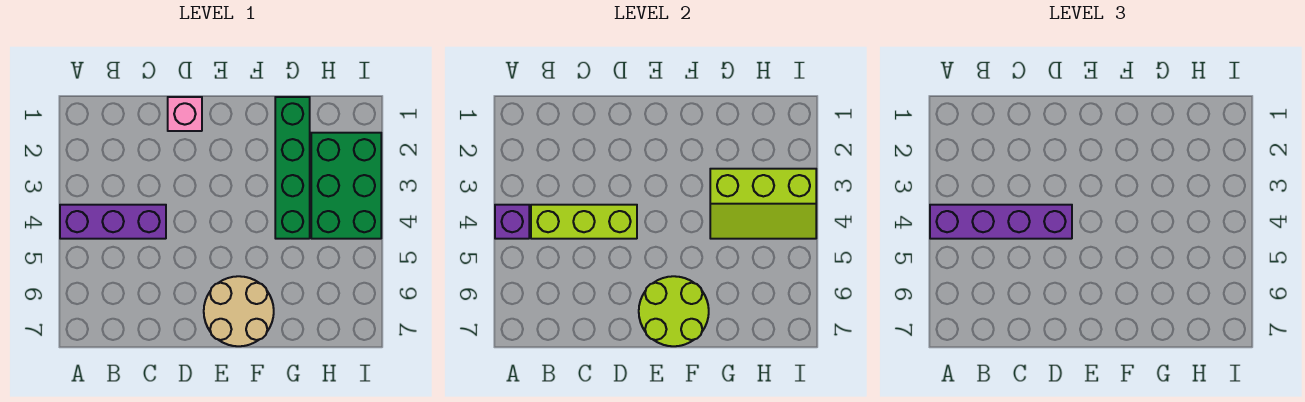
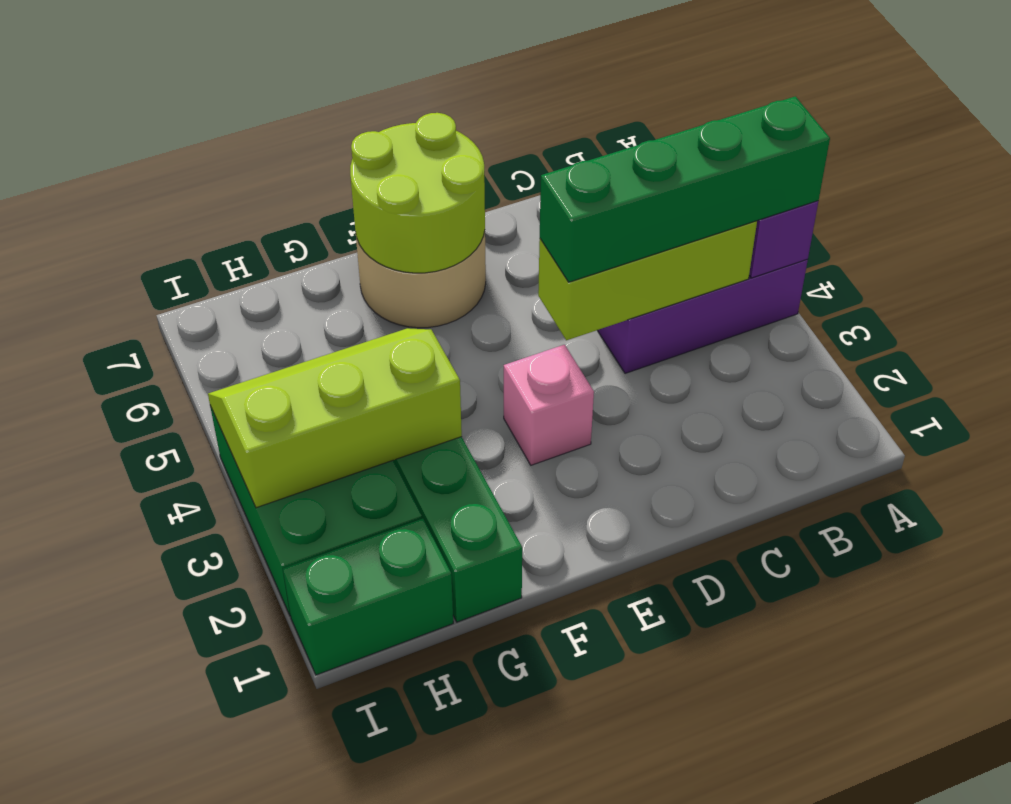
purple 1x4 brick [930,205,1072,239] -> green 1x4 brick [540,96,830,282]
pink 1x1 brick [168,97,202,131] -> pink 1x1 brick moved to [504,345,594,465]
none -> green 1x2 brick [283,519,453,675]

